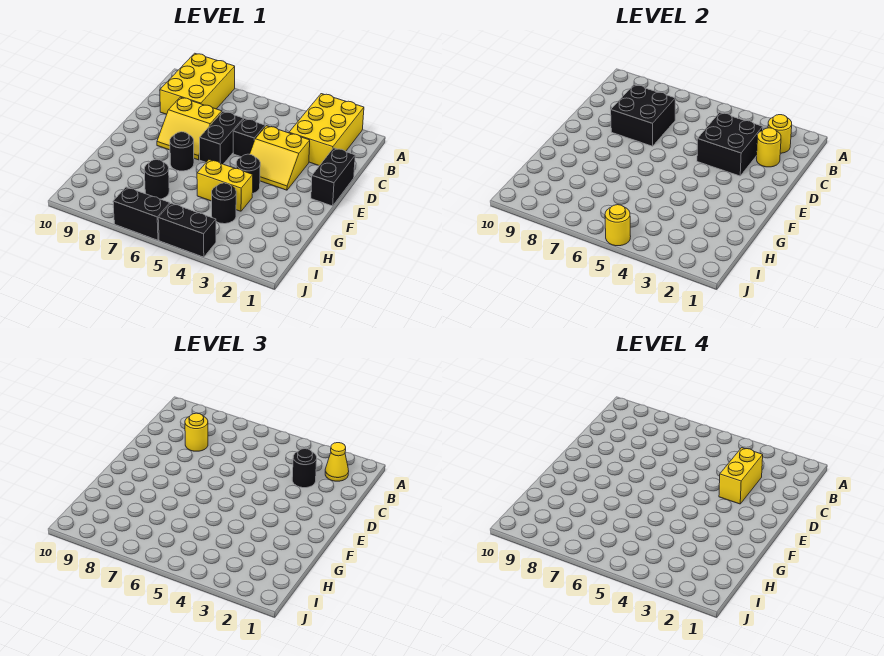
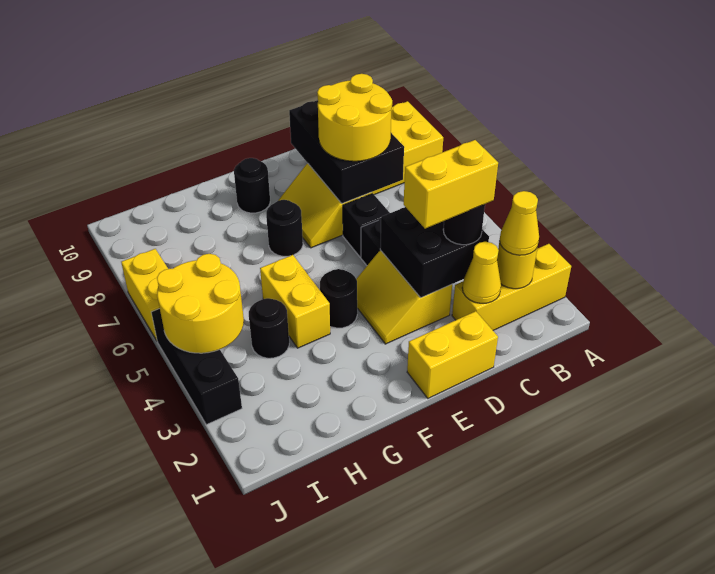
yellow 2x3 brick [289,94,364,166] -> yellow 1x3 brick [452,244,571,330]
yellow 1x1 round brick [756,128,781,167] -> yellow 1x1 cone [462,242,501,303]
black 2x2 brick [611,85,675,146] -> black 2x3 brick [289,100,404,204]
yellow 1x1 round brick [185,413,208,451] -> yellow 2x2 round brick [317,74,392,161]
black 1x2 brick [311,148,355,206] -> yellow 1x2 brick [407,311,498,398]
black 1x2 brick [200,111,243,164] -> black 1x1 brick [343,193,390,257]
black 1x1 round brick [144,160,169,199] -> black 1x1 round brick moved to [234,158,270,213]
black 1x2 brick [158,203,216,257] -> black 1x3 brick [151,309,242,425]
yellow 1x1 round brick [605,205,631,246] -> yellow 2x2 round brick [157,254,244,353]
black 1x2 brick [113,187,170,240] -> yellow 1x2 brick [121,249,168,340]

